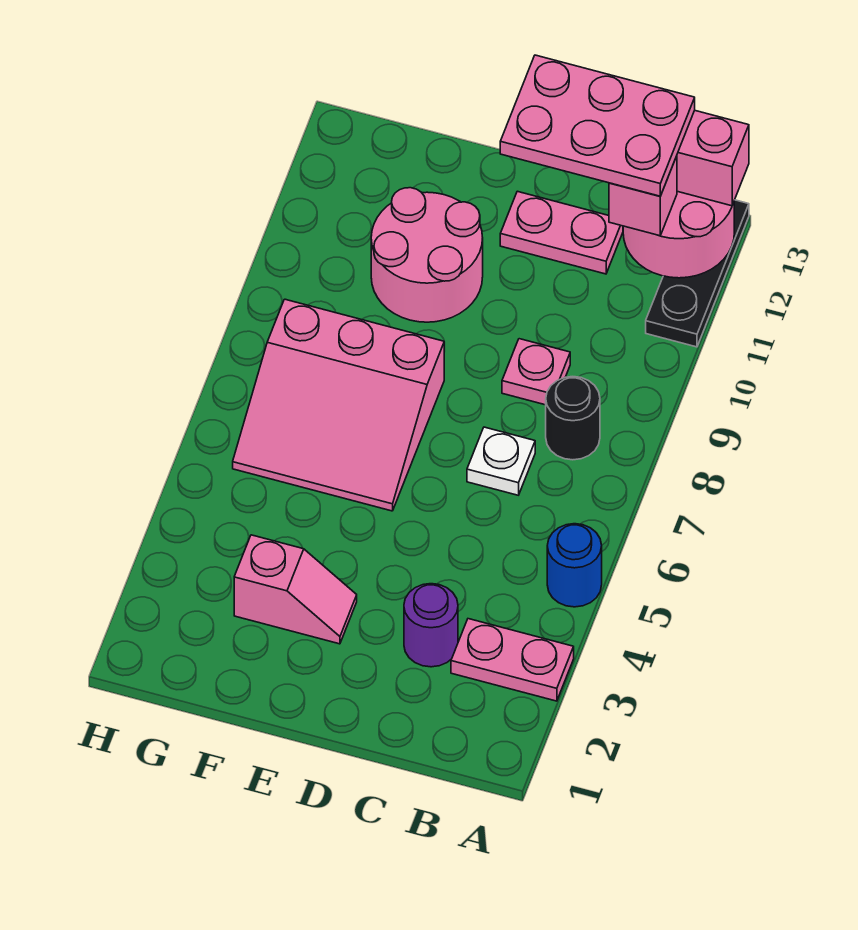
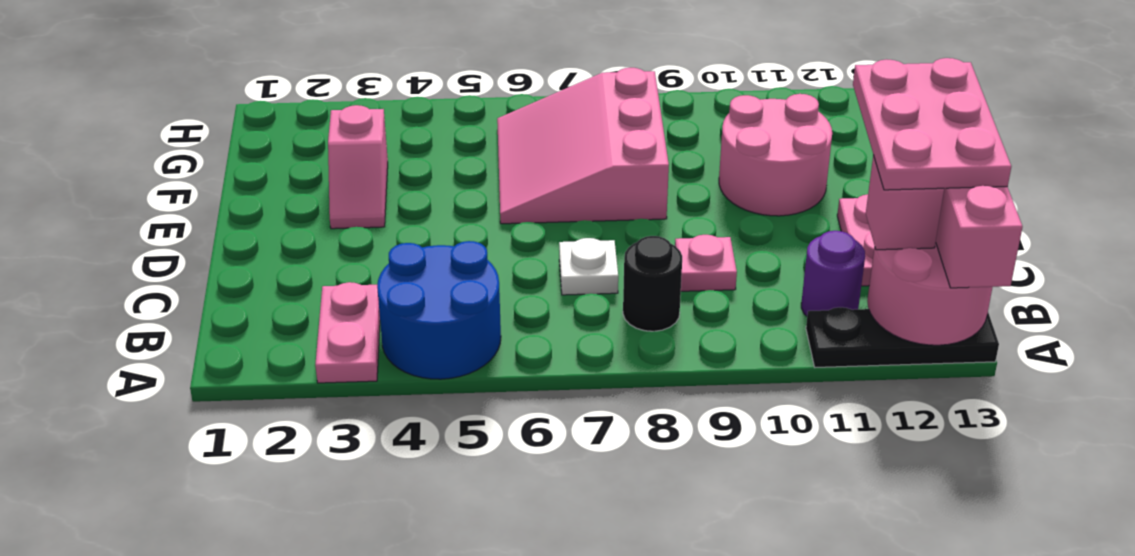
blue 1x1 round brick [547,524,602,607] -> blue 2x2 round brick [377,241,501,379]
purple 1x1 round brick [404,584,458,667] -> purple 1x1 round brick moved to [801,231,865,316]

